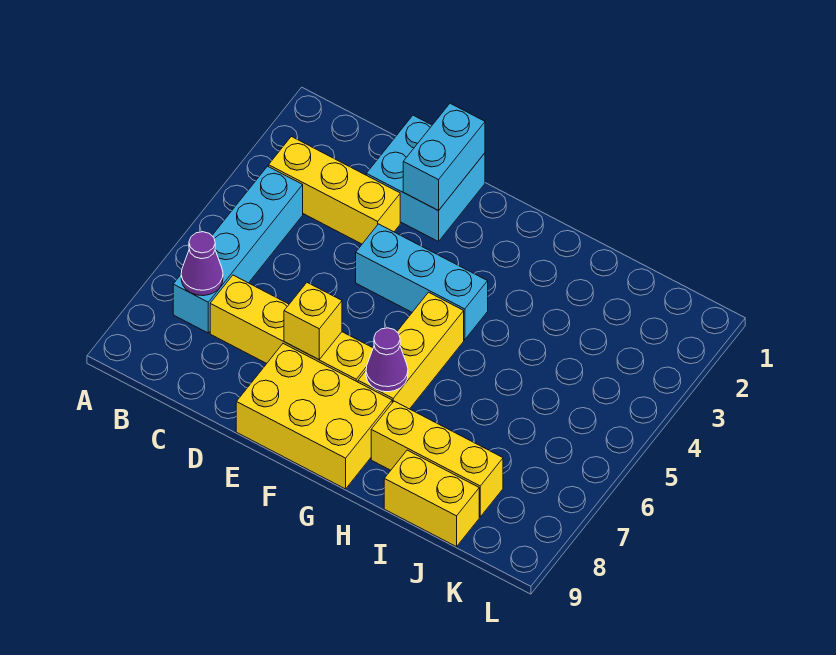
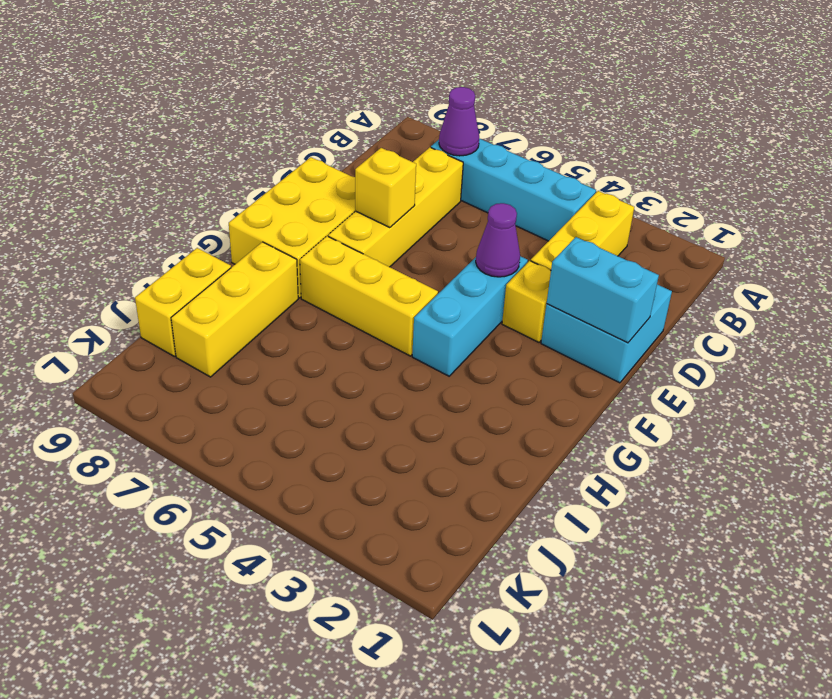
none -> yellow 1x1 brick [502,261,551,342]
purple 1x1 cone [366,328,408,392] -> purple 1x1 cone moved to [476,203,520,277]

